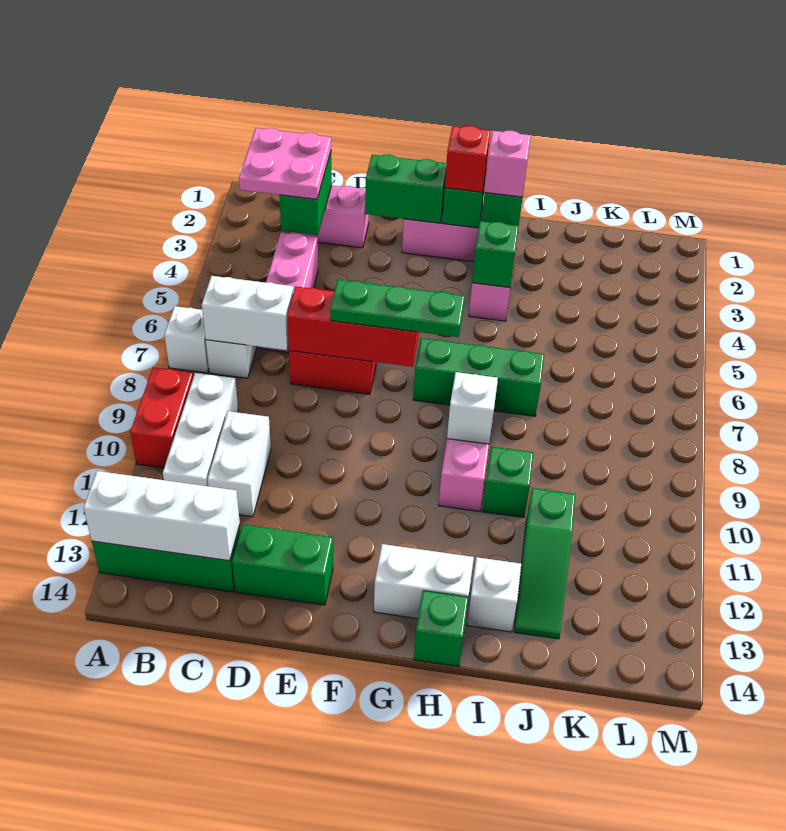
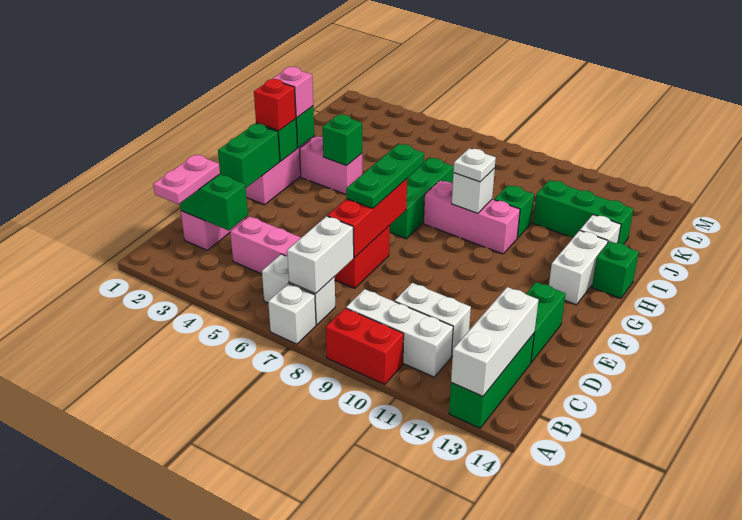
pink 2x2 plate [239,128,331,199] -> pink 1x2 plate [153,154,220,204]
none -> white 1x1 plate [453,148,496,182]
green 1x3 slope [514,488,575,639] -> green 1x3 brick [533,180,633,244]

